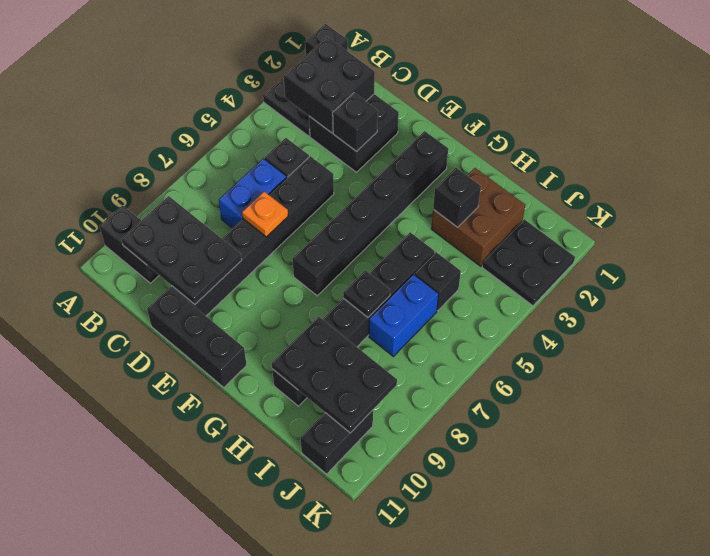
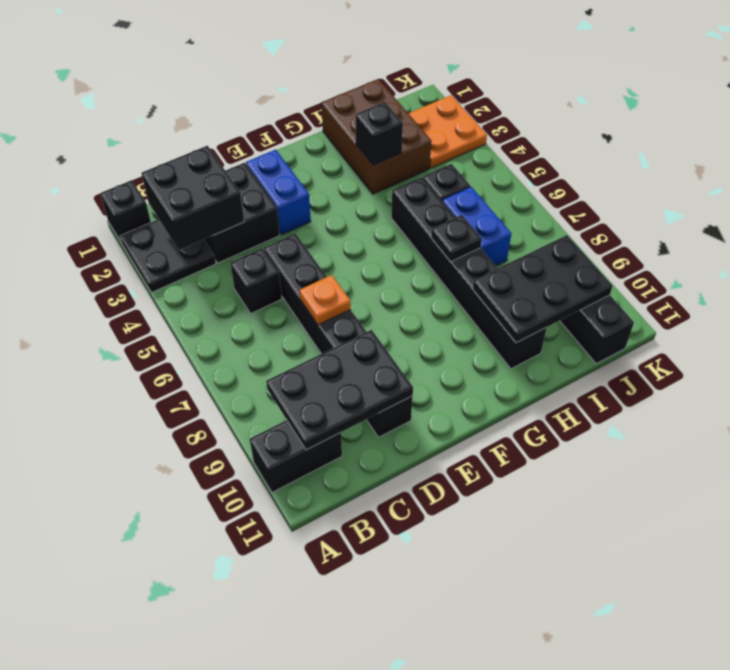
blue 1x2 brick [219,158,287,228] -> blue 1x2 brick moved to [246,150,311,235]
black 1x1 brick [333,93,378,152] -> none
black 1x3 brick [147,287,247,387] -> none
black 1x6 brick [292,131,448,296] -> none
brown 2x2 brick [431,168,525,266] -> brown 2x3 brick [322,79,431,194]
black 2x2 plate [482,219,575,306] -> orange 2x2 plate [408,95,487,168]

